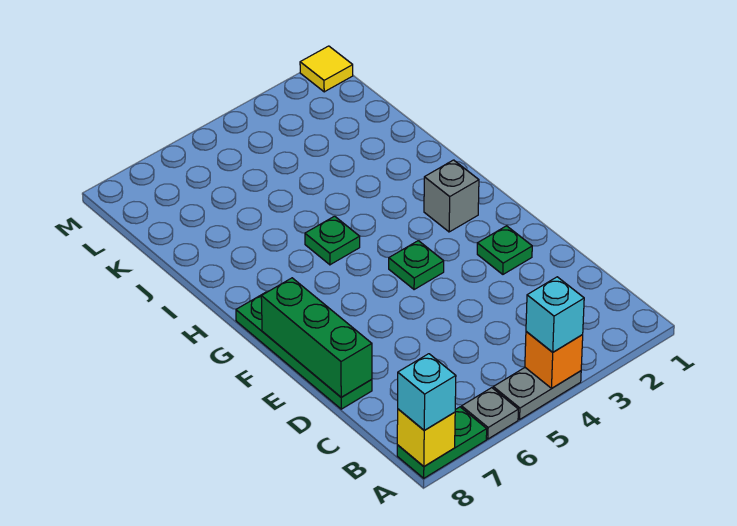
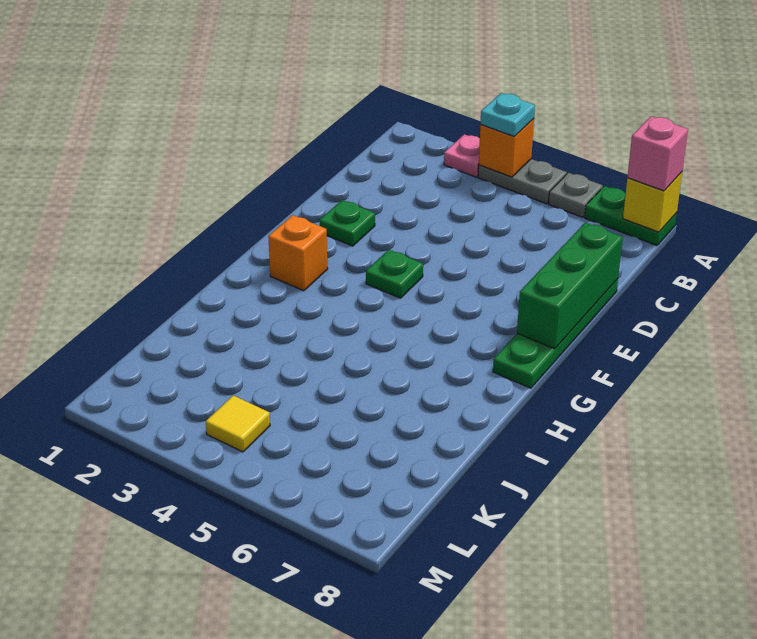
none -> pink 1x1 plate [444,134,480,177]
cyan 1x1 brick [526,277,584,352] -> cyan 1x1 plate [480,93,535,137]
cyan 1x1 brick [398,354,456,430] -> pink 1x1 brick [627,116,688,191]
grey 1x1 brick [424,160,479,232] -> orange 1x1 brick [268,215,328,291]
green 1x1 plate [305,216,360,265] -> none
yellow 1x1 tile [300,46,353,92] -> yellow 1x1 tile moved to [206,395,270,452]

